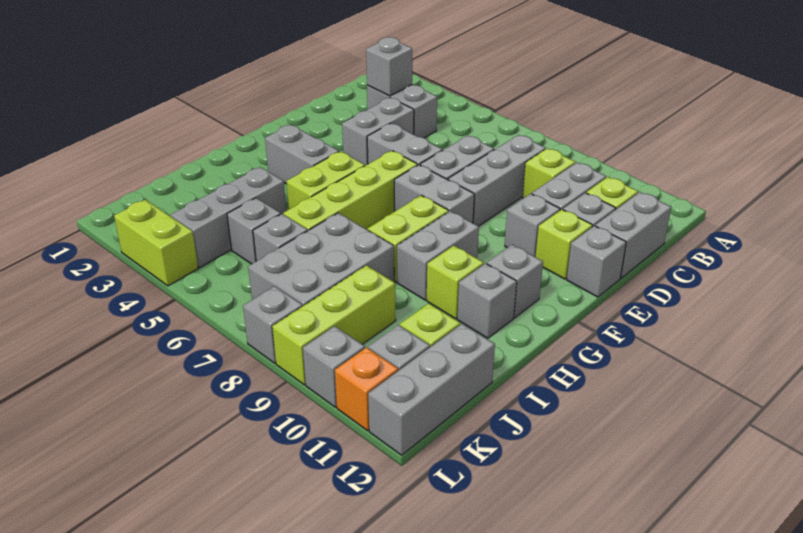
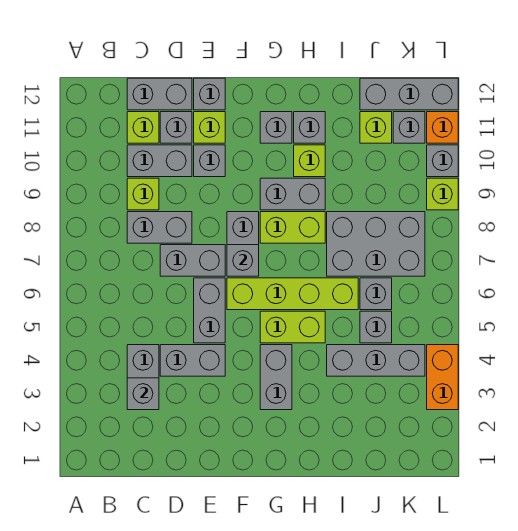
grey 1x3 brick [448,135,546,226] -> grey 1x2 brick [127,212,192,243]
lime 1x3 brick [272,265,396,385] -> lime 1x1 brick [427,178,458,210]
lime 1x2 brick [114,200,198,286] -> orange 1x2 brick [427,345,458,410]
grey 1x1 brick [243,286,303,363] -> grey 1x1 brick moved to [227,245,259,276]

